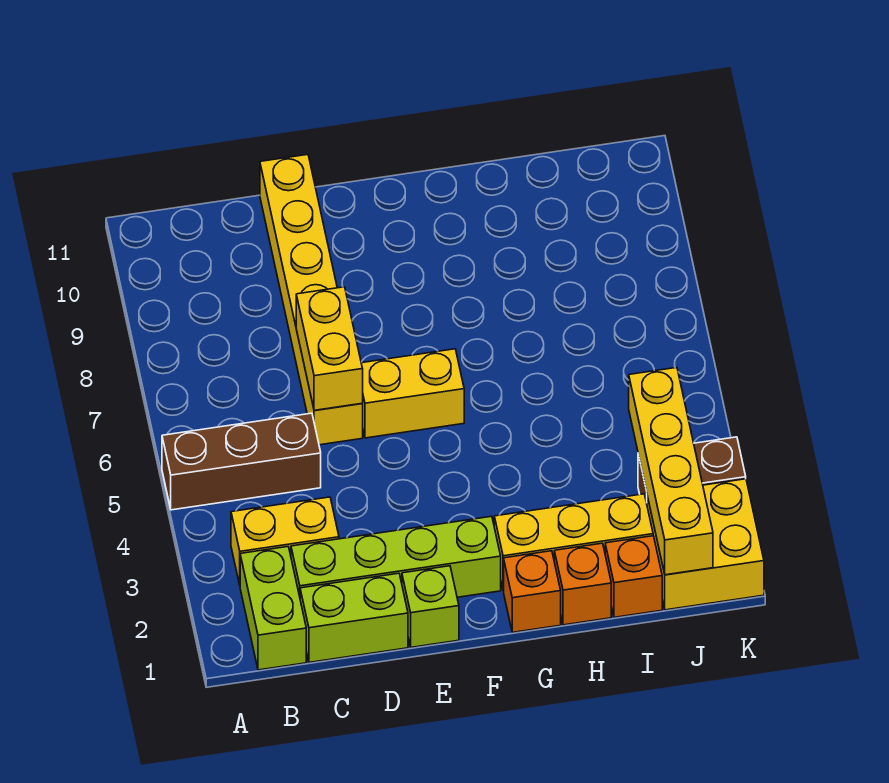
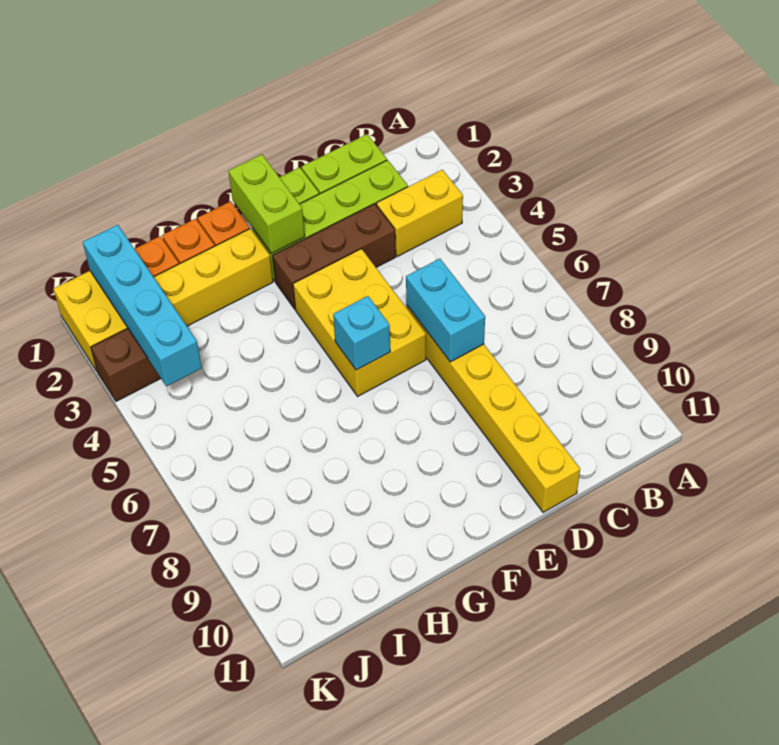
brown 1x3 brick [162,413,321,510] -> brown 1x3 brick moved to [273,204,396,309]
lime 1x2 brick [240,547,306,670] -> lime 1x2 brick moved to [228,154,305,254]
yellow 1x2 brick [296,287,363,410] -> cyan 1x2 brick [406,259,485,362]
yellow 1x2 brick [361,349,464,438] -> yellow 2x3 brick [293,249,426,396]
none -> cyan 1x1 brick [333,296,390,370]
yellow 1x4 brick [629,368,713,575] -> cyan 1x4 brick [83,225,202,386]

